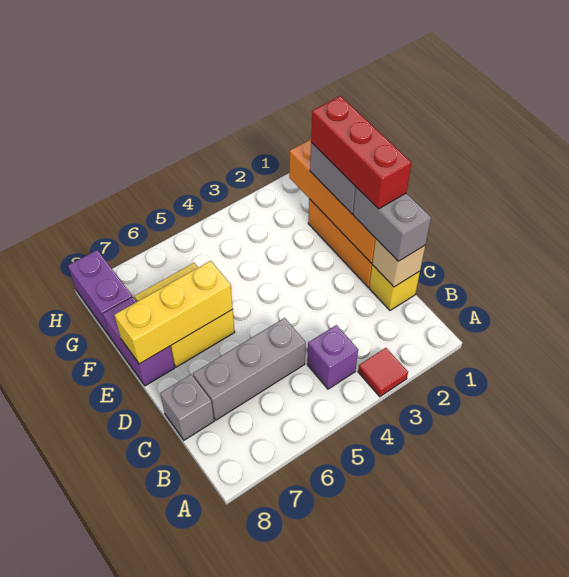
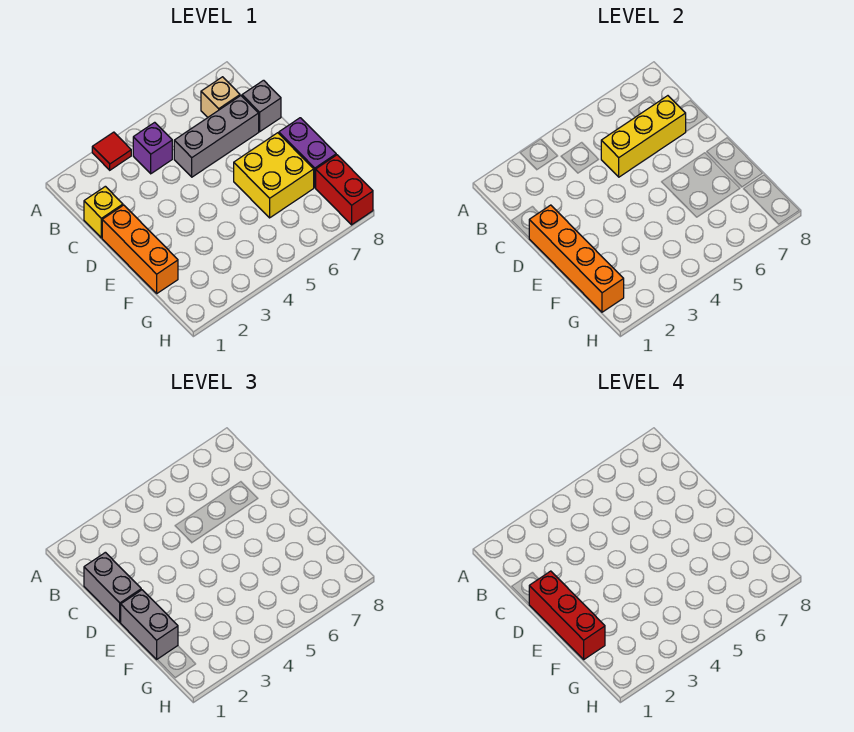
tan 1x1 brick [372,239,425,287] -> tan 1x1 brick moved to [201,77,240,117]
yellow 1x3 brick [114,261,233,364] -> yellow 1x3 brick moved to [601,96,686,177]
purple 1x2 brick [68,250,132,335] -> red 1x2 brick [316,155,373,225]

